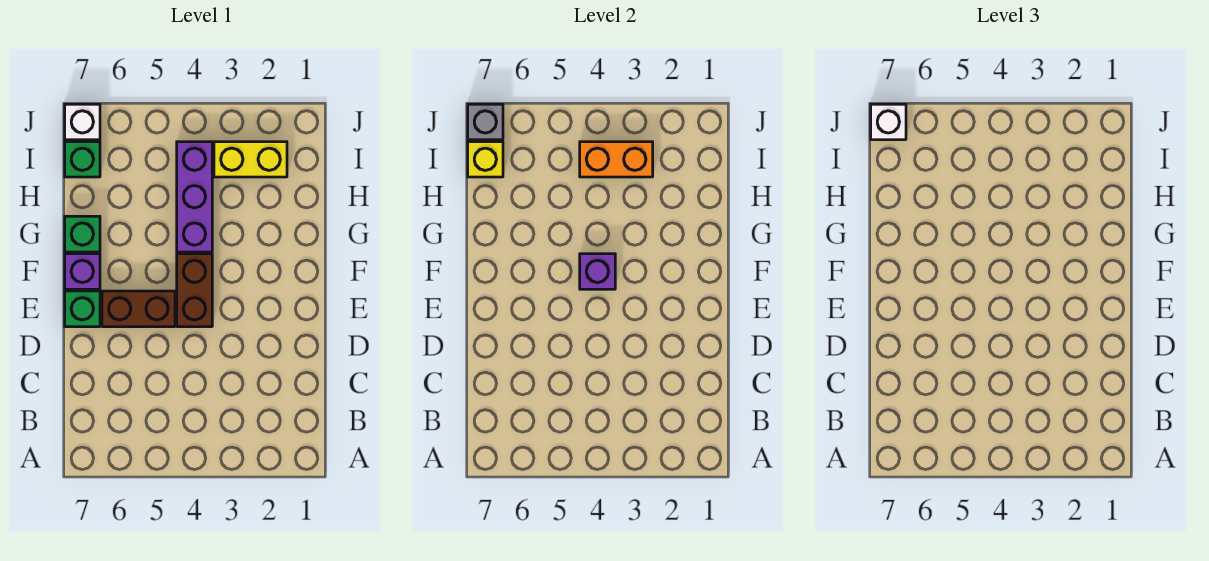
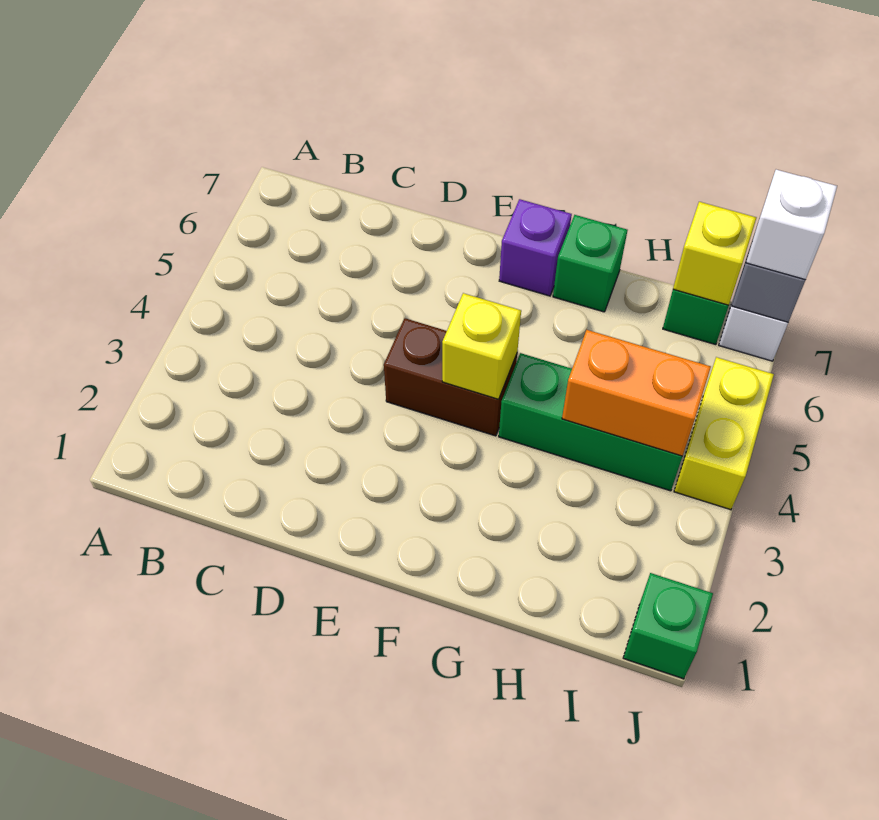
brown 1x2 brick [102,291,175,327] -> none
green 1x1 brick [65,291,100,327] -> green 1x1 brick moved to [623,573,713,679]
purple 1x1 brick [580,254,615,289] -> yellow 1x1 brick [442,293,521,399]
purple 1x3 brick [177,142,212,252] -> green 1x3 brick [499,353,682,491]
yellow 1x2 brick [214,142,287,177] -> yellow 1x2 brick moved to [674,357,774,510]
orange 1x2 brick [580,142,653,177] -> orange 1x2 brick turned to [562,330,711,456]

